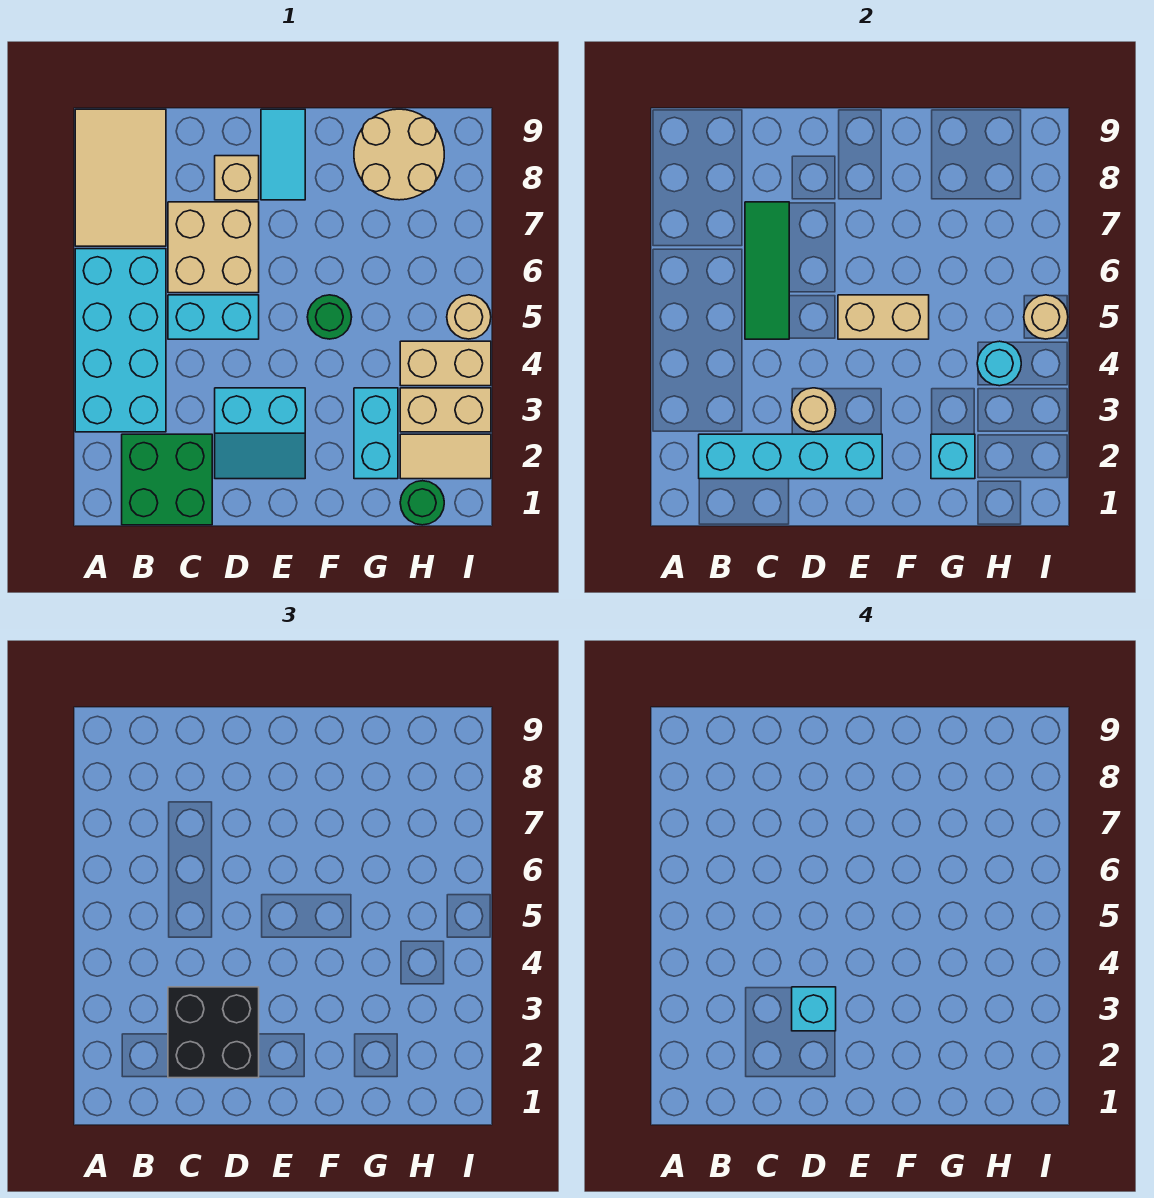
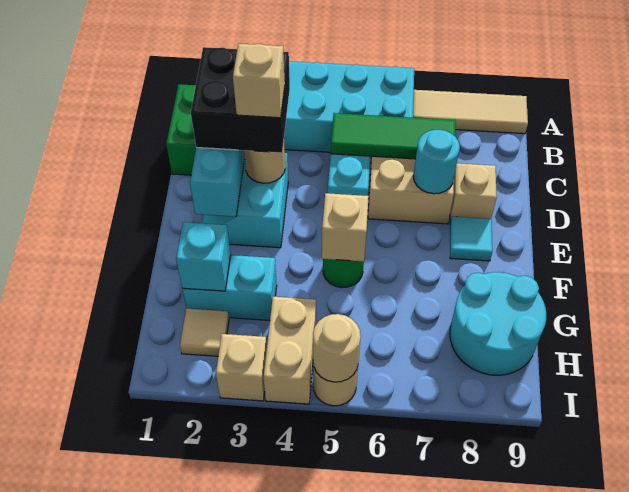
tan 2x3 tile [75,109,166,246] -> tan 1x3 tile [413,90,528,134]
cyan 1x1 brick [792,987,836,1031] -> tan 1x1 brick [233,44,285,118]
tan 1x2 brick [838,295,929,339] -> tan 1x1 brick [322,193,369,261]
cyan 1x2 tile [261,109,305,200] -> cyan 1x1 tile [450,217,492,261]
tan 2x2 round brick [354,109,444,200] -> cyan 2x2 round brick [450,272,546,375]
green 1x1 round brick [400,481,444,525] -> none
tan 1x2 tile [400,434,491,479] -> tan 1x1 tile [180,308,229,356]
tan 1x2 brick [400,388,491,432] -> tan 1x1 brick [216,334,267,401]
cyan 1x1 round brick [977,341,1021,386] -> cyan 1x1 round brick moved to [413,130,460,194]

